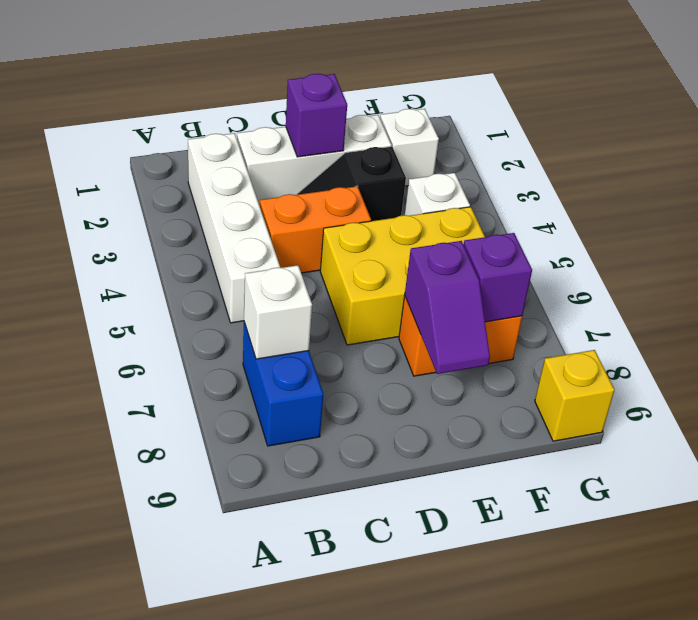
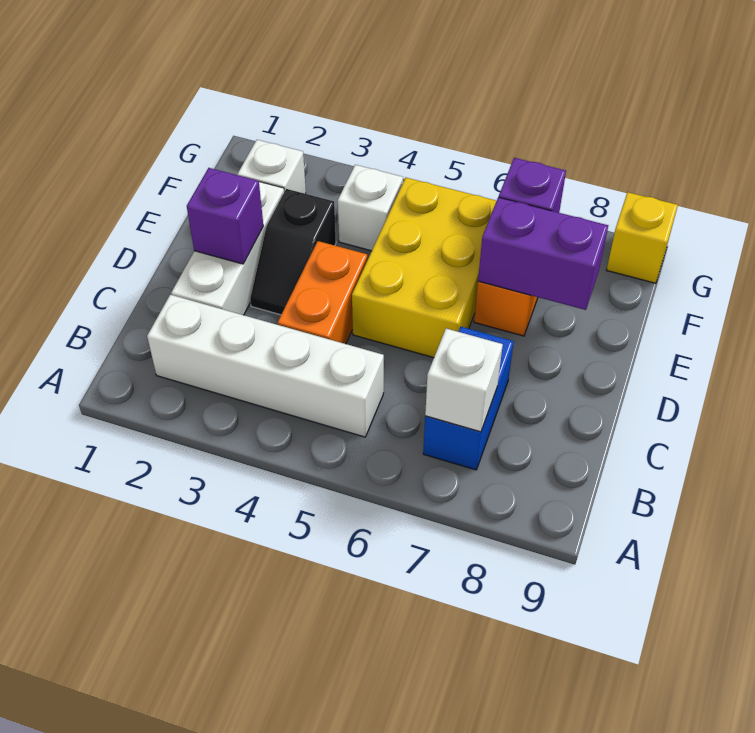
blue 1x2 brick [243,322,323,446] -> blue 1x2 brick turned to [423,327,514,470]
purple 1x2 slope [405,241,490,374] -> purple 1x2 brick [478,197,608,310]

